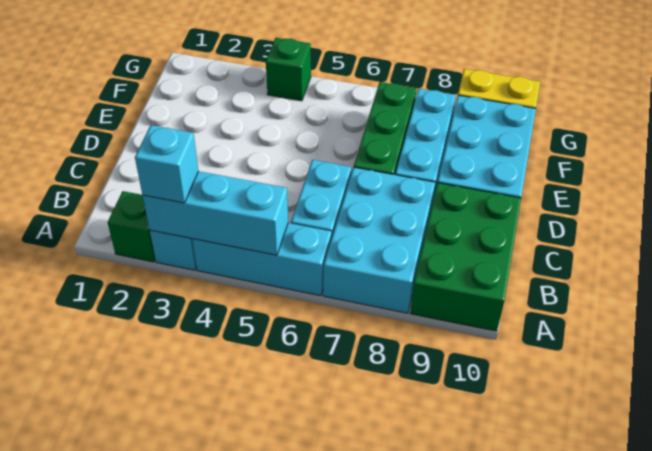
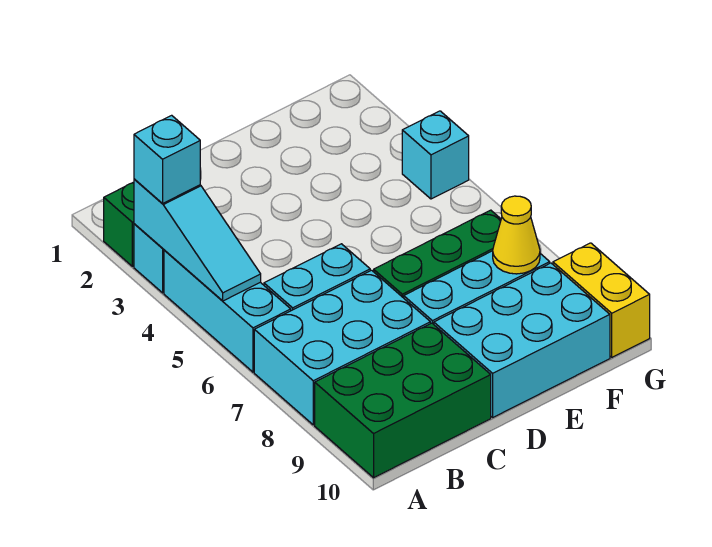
cyan 1x3 brick [143,171,288,255] -> cyan 1x3 slope [134,179,261,301]
none -> yellow 1x1 cone [493,196,540,274]
green 1x1 brick [266,38,311,101] -> cyan 1x1 brick [402,111,469,199]

